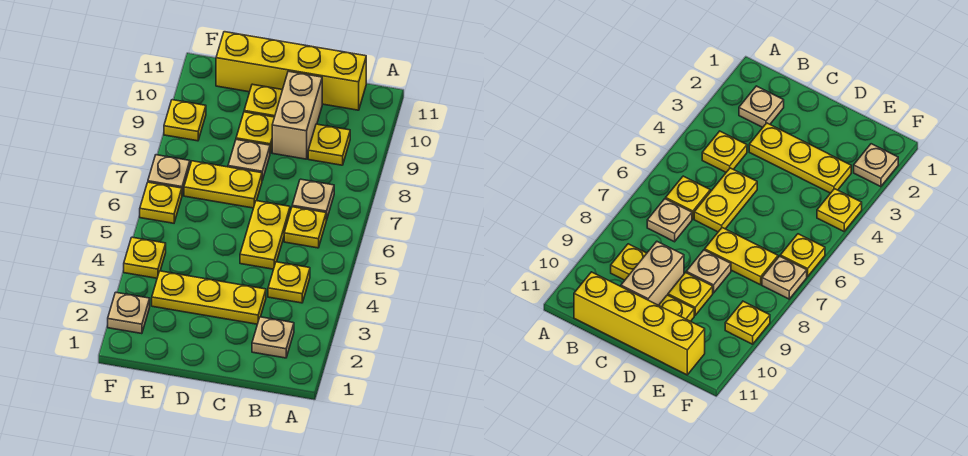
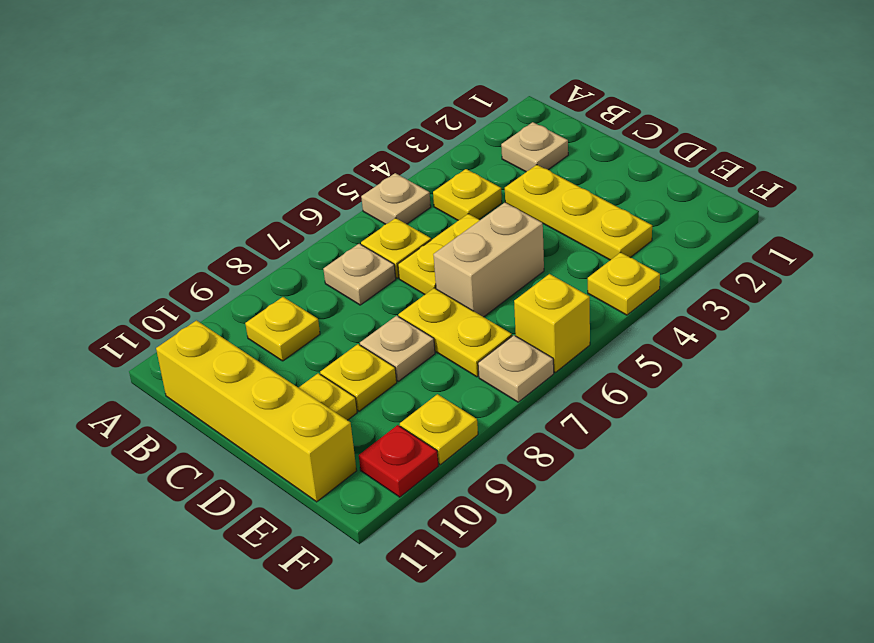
tan 1x2 brick [272,71,322,159] -> tan 1x2 brick moved to [433,203,544,317]
tan 1x1 plate [108,292,150,334] -> tan 1x1 plate moved to [361,173,431,224]
yellow 1x1 plate [140,182,182,223] -> yellow 1x1 brick [514,274,590,372]
none -> red 1x1 plate [359,425,438,497]

